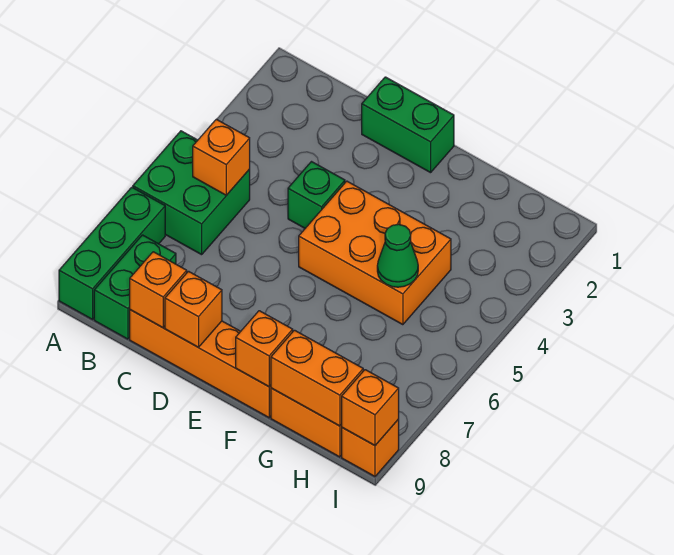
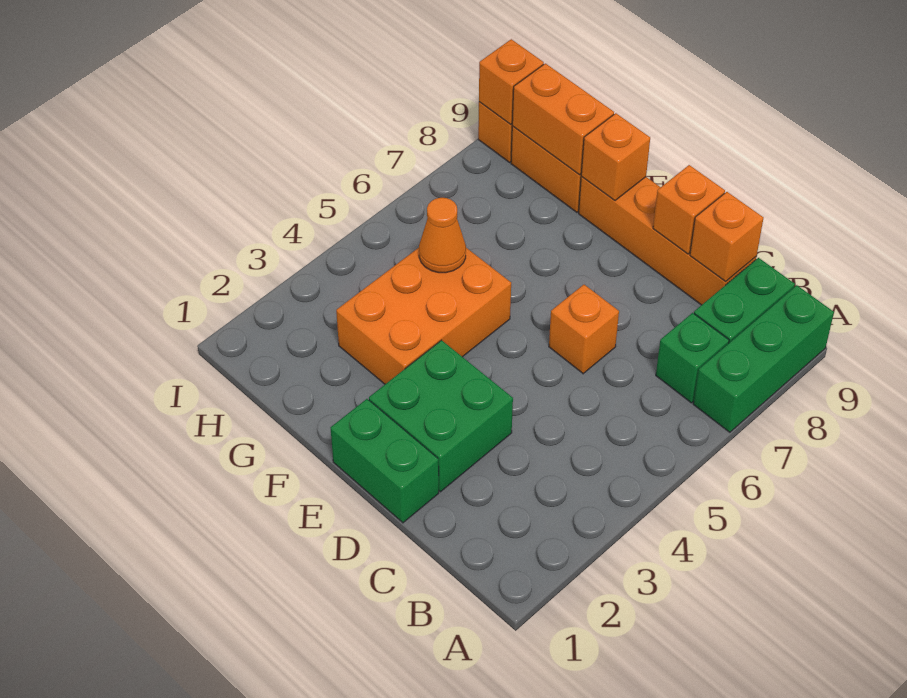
green 2x2 brick [133,131,250,255] -> green 2x2 brick moved to [369,340,513,492]
orange 1x1 brick [193,119,250,195] -> orange 1x1 brick moved to [549,285,619,374]
green 1x1 brick [288,162,345,228] -> green 1x1 brick moved to [656,313,729,403]
orange 2x3 brick [299,181,451,325] -> orange 2x3 brick turned to [336,248,511,384]
green 1x1 cone [377,224,418,287] -> orange 1x1 cone [419,198,466,273]

